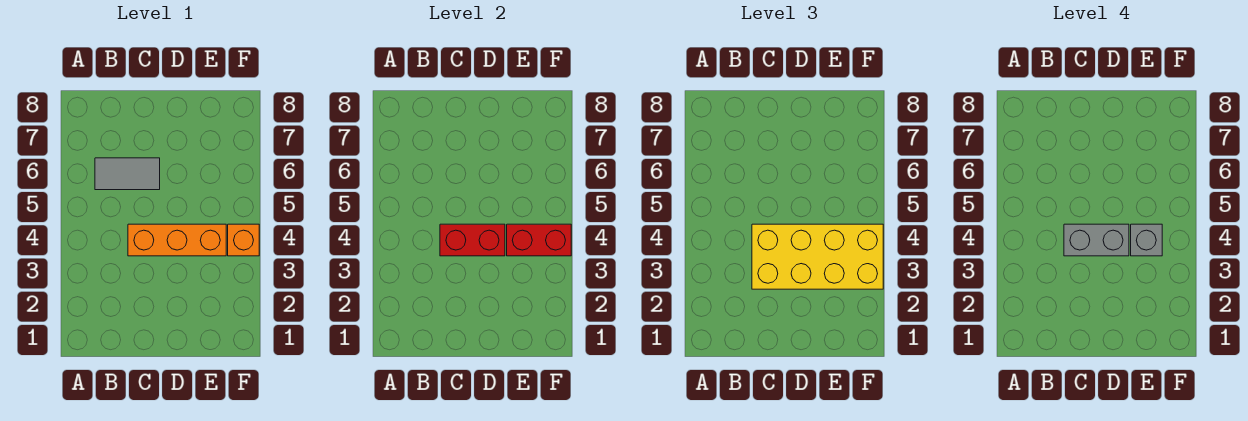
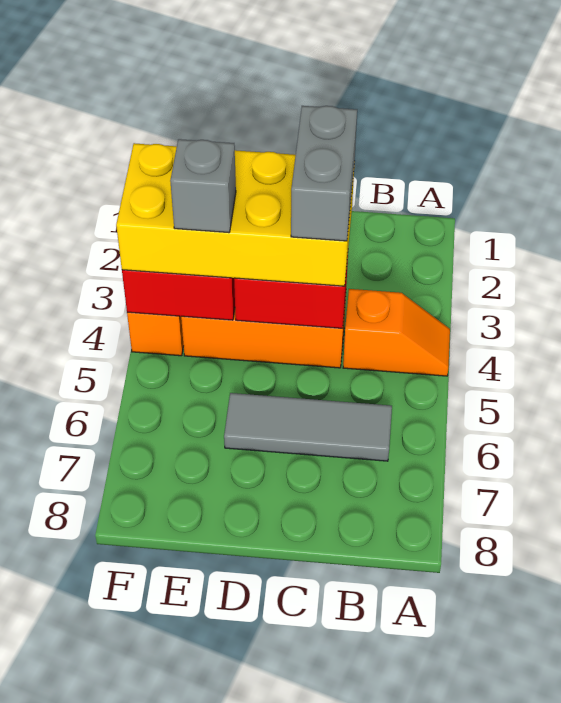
none -> orange 1x2 slope [343,289,450,376]
grey 1x2 tile [95,158,160,190] -> grey 1x3 tile [224,393,392,461]
grey 1x2 brick [1064,224,1129,256] -> grey 1x2 brick turned to [291,106,357,241]

